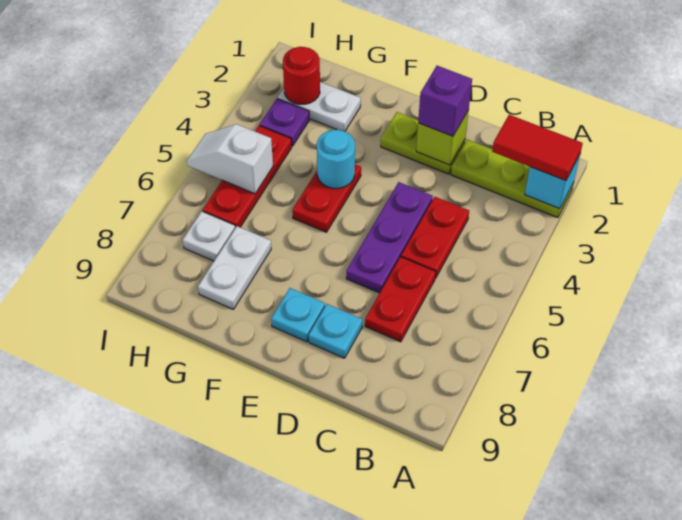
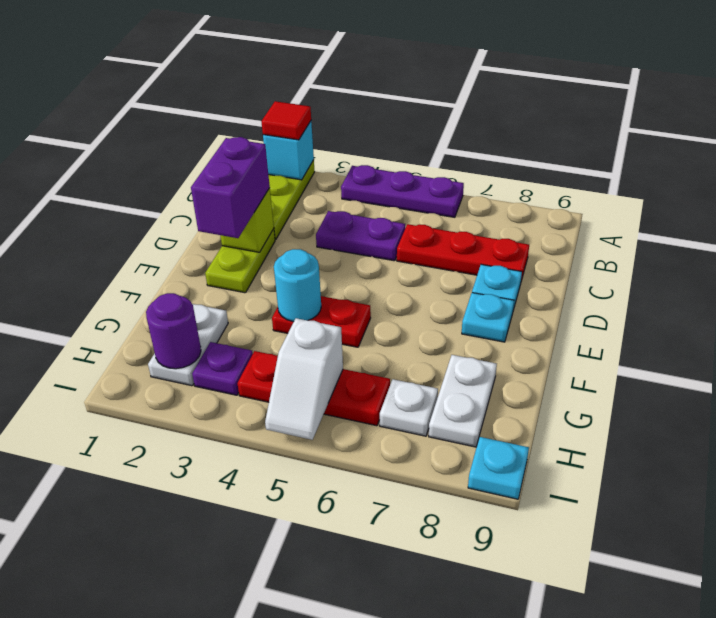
red 1x2 tile [492,115,583,181] -> red 1x1 tile [261,101,311,140]
red 1x2 plate [401,197,469,278] -> purple 1x2 plate [316,211,405,261]
red 1x2 plate [365,257,436,342] -> red 1x3 plate [397,224,529,281]
purple 1x1 brick [418,66,472,136] -> purple 1x2 brick [191,137,270,238]
purple 1x3 plate [346,182,433,293] -> purple 1x3 plate moved to [341,165,464,217]
white 1x2 plate [198,226,271,309] -> white 1x2 plate turned to [429,355,497,447]
red 1x1 round brick [283,47,320,104] -> purple 1x1 round brick [146,293,201,369]
none -> cyan 1x1 plate [468,437,529,499]

